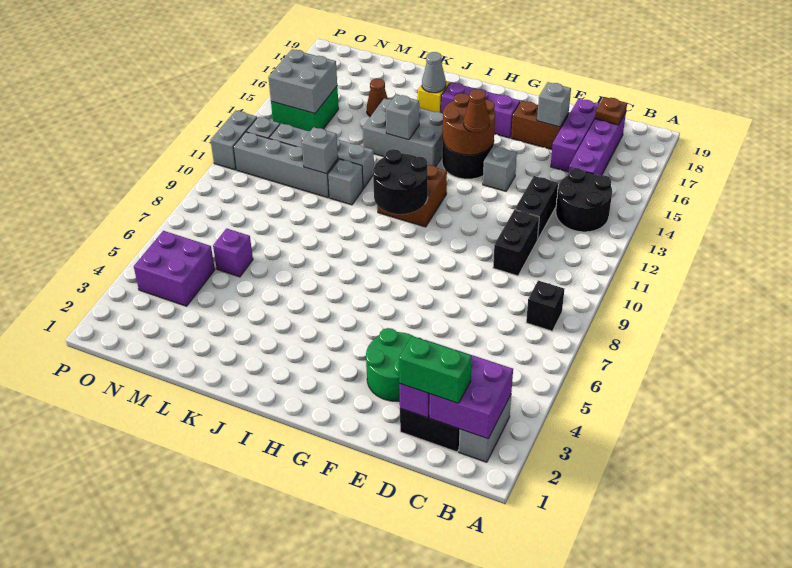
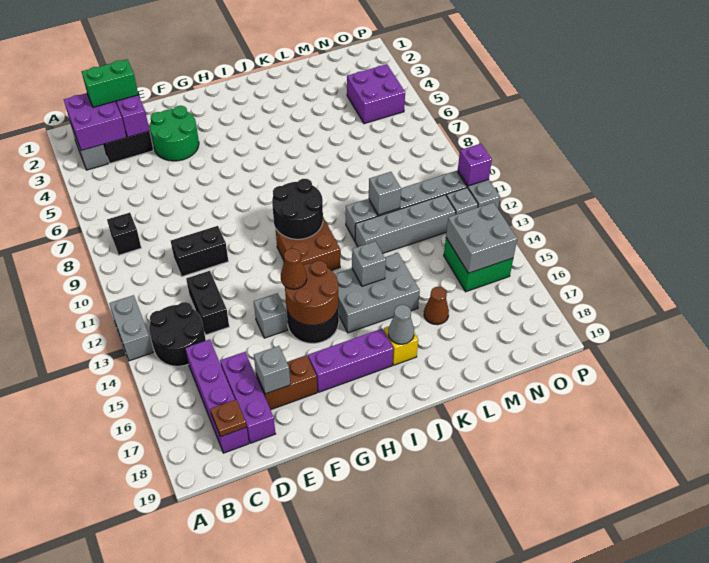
none -> grey 1x2 brick [109,295,153,361]
black 1x2 brick [493,210,539,276] -> black 1x2 brick turned to [171,226,228,276]
purple 1x1 brick [213,229,253,277] -> purple 1x1 brick moved to [458,144,492,186]

